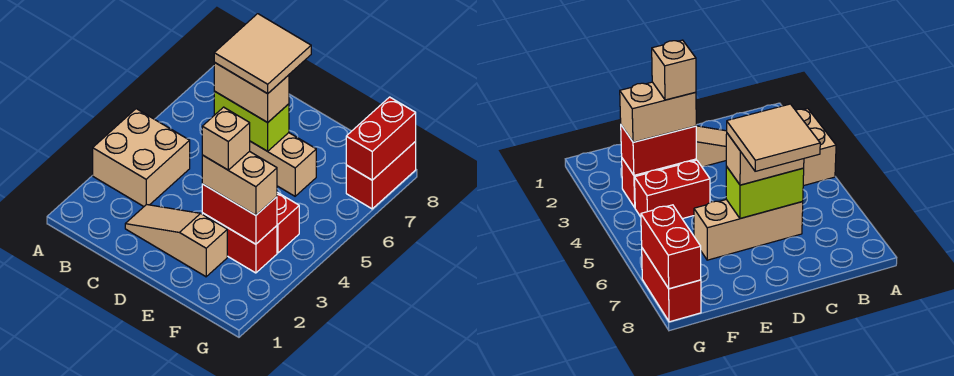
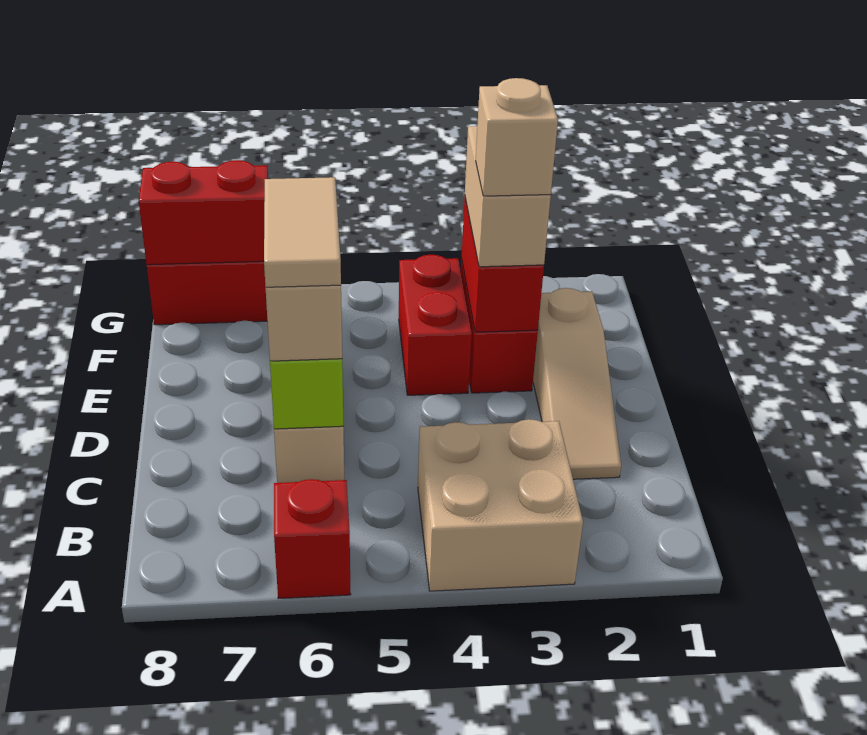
none -> red 1x1 brick [274,479,351,599]
tan 2x2 tile [214,14,311,94] -> tan 1x2 tile [264,177,341,287]

